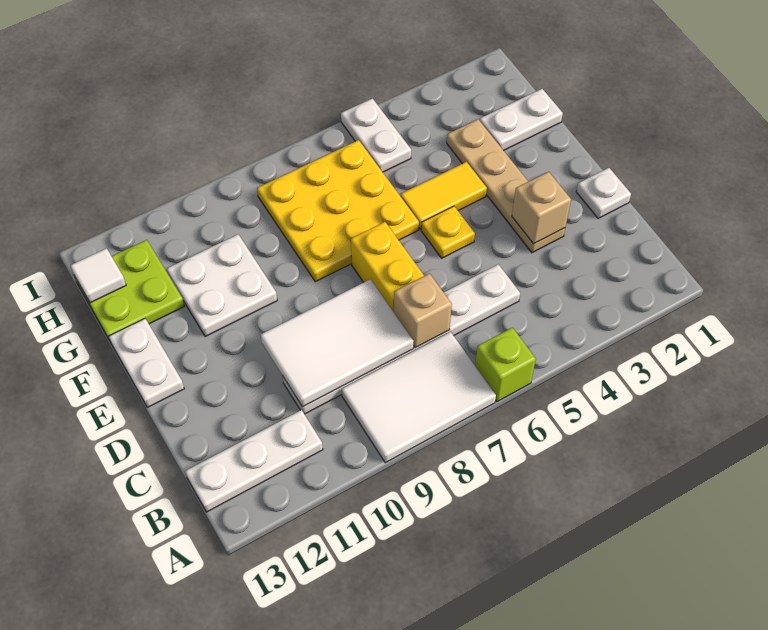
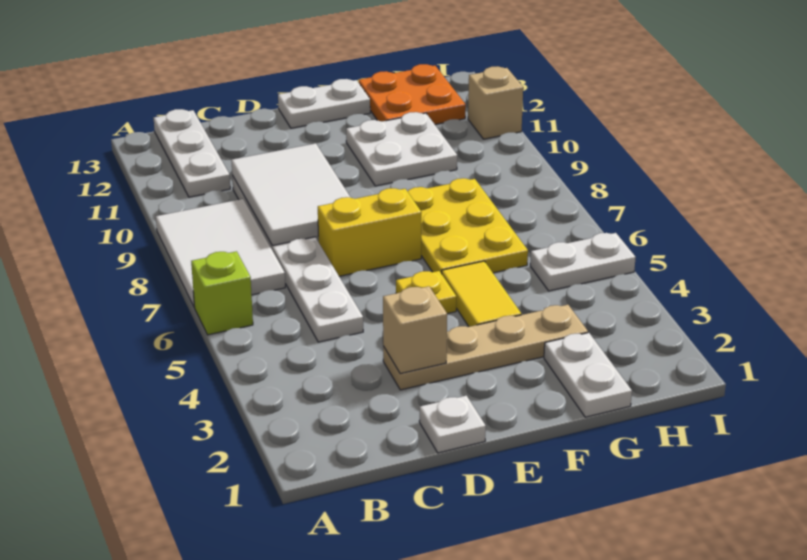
tan 1x1 brick [394,274,452,348] -> tan 1x1 brick moved to [468,66,523,139]
yellow 3x3 plate [257,140,419,282] -> yellow 2x3 plate [408,178,528,274]
lime 2x2 plate [74,240,184,341] -> orange 2x2 plate [359,64,466,124]
white 1x1 tile [70,248,126,303] -> none

